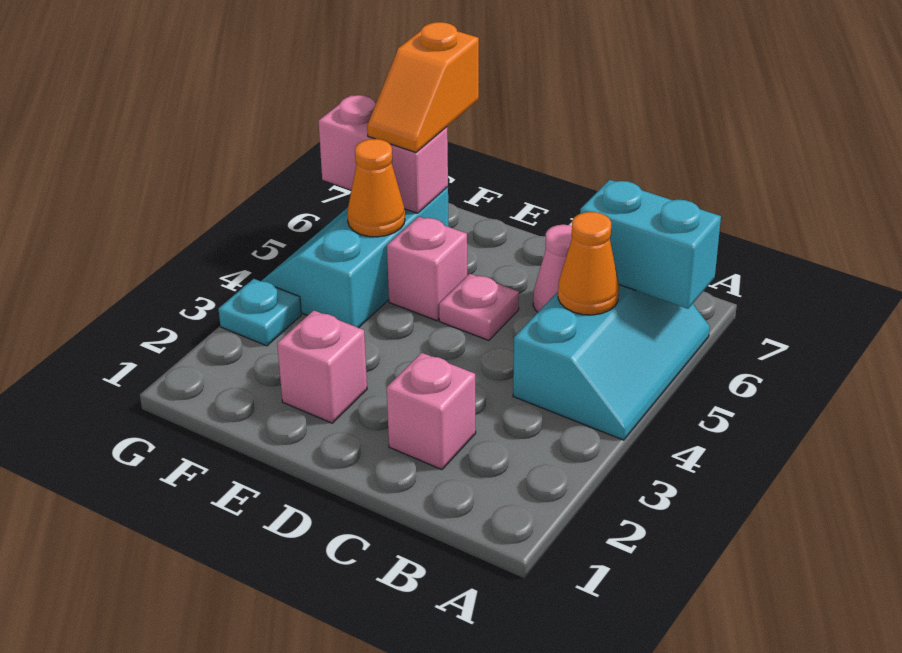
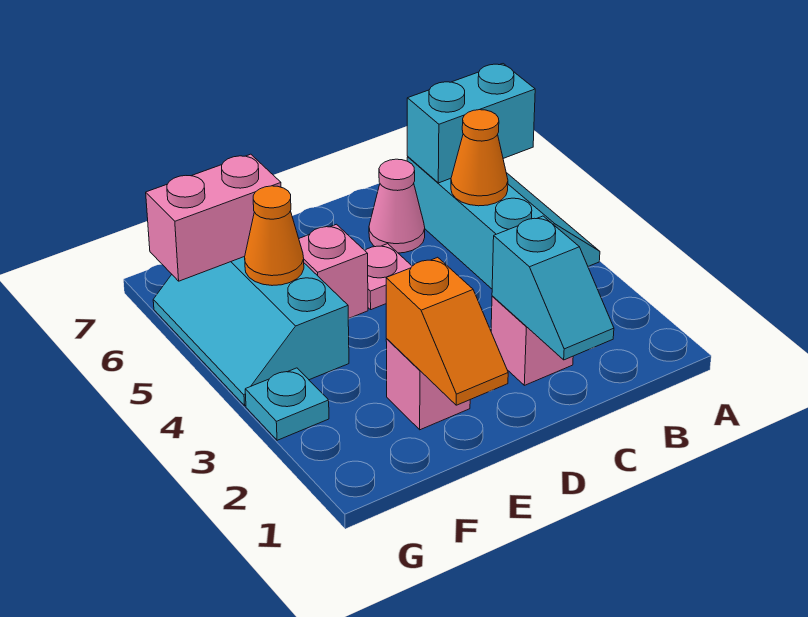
none -> cyan 1x2 slope [492,216,614,360]
orange 1x2 slope [367,22,479,152] -> orange 1x2 slope moved to [386,257,508,405]

